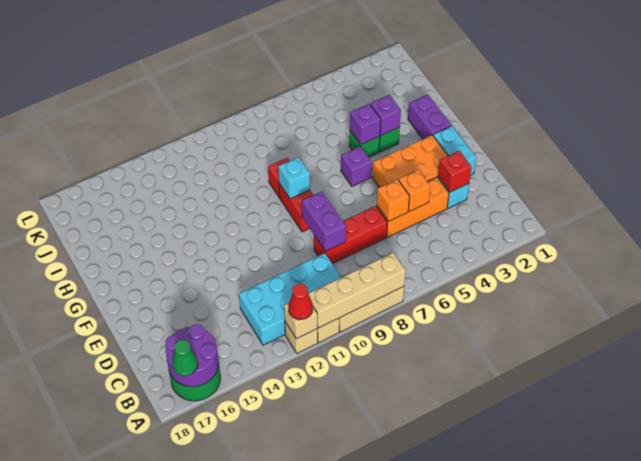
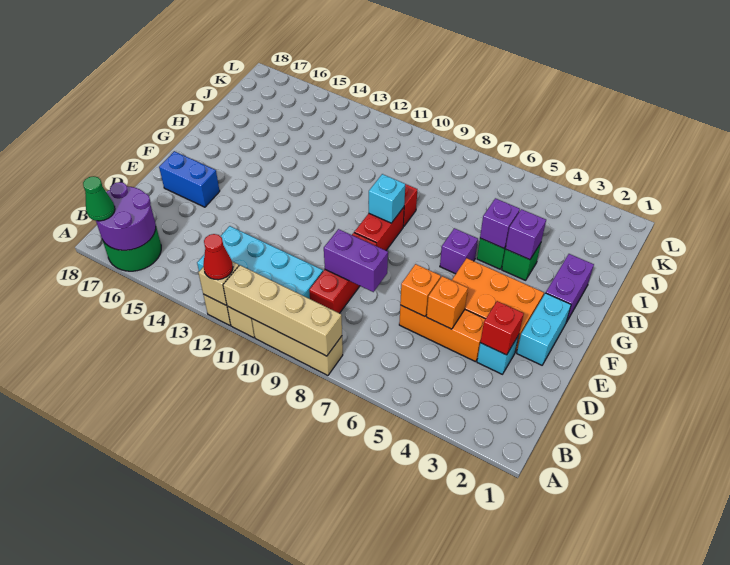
red 1x3 brick [314,206,387,264] -> red 1x3 brick turned to [309,233,377,313]
purple 1x2 brick [302,192,346,251] -> purple 1x2 brick turned to [324,229,388,292]
none -> blue 1x2 brick [159,151,220,207]

